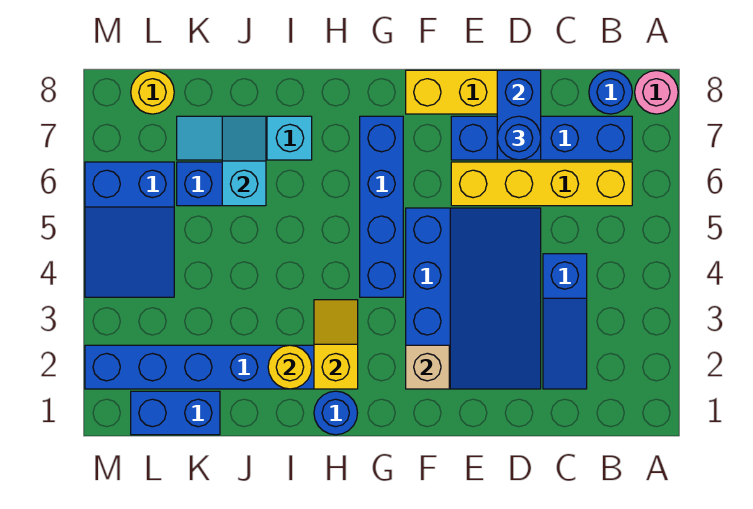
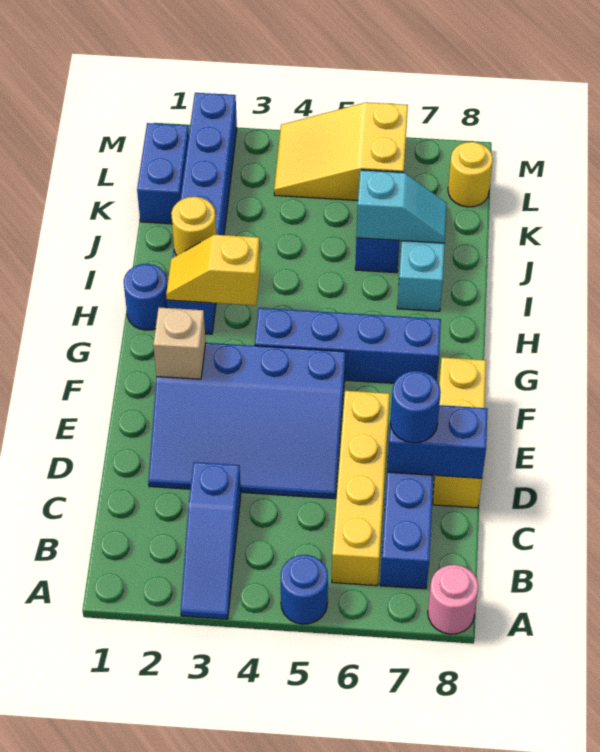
blue 1x1 round brick [589,71,632,114] -> blue 1x1 round brick moved to [281,555,328,624]
blue 1x3 slope [543,254,587,389] -> blue 1x3 slope turned to [181,462,241,619]
yellow 1x2 slope [314,300,358,389] -> yellow 1x2 slope turned to [166,235,260,305]
blue 2x3 slope [85,162,174,297] -> yellow 2x3 slope [274,102,408,200]

